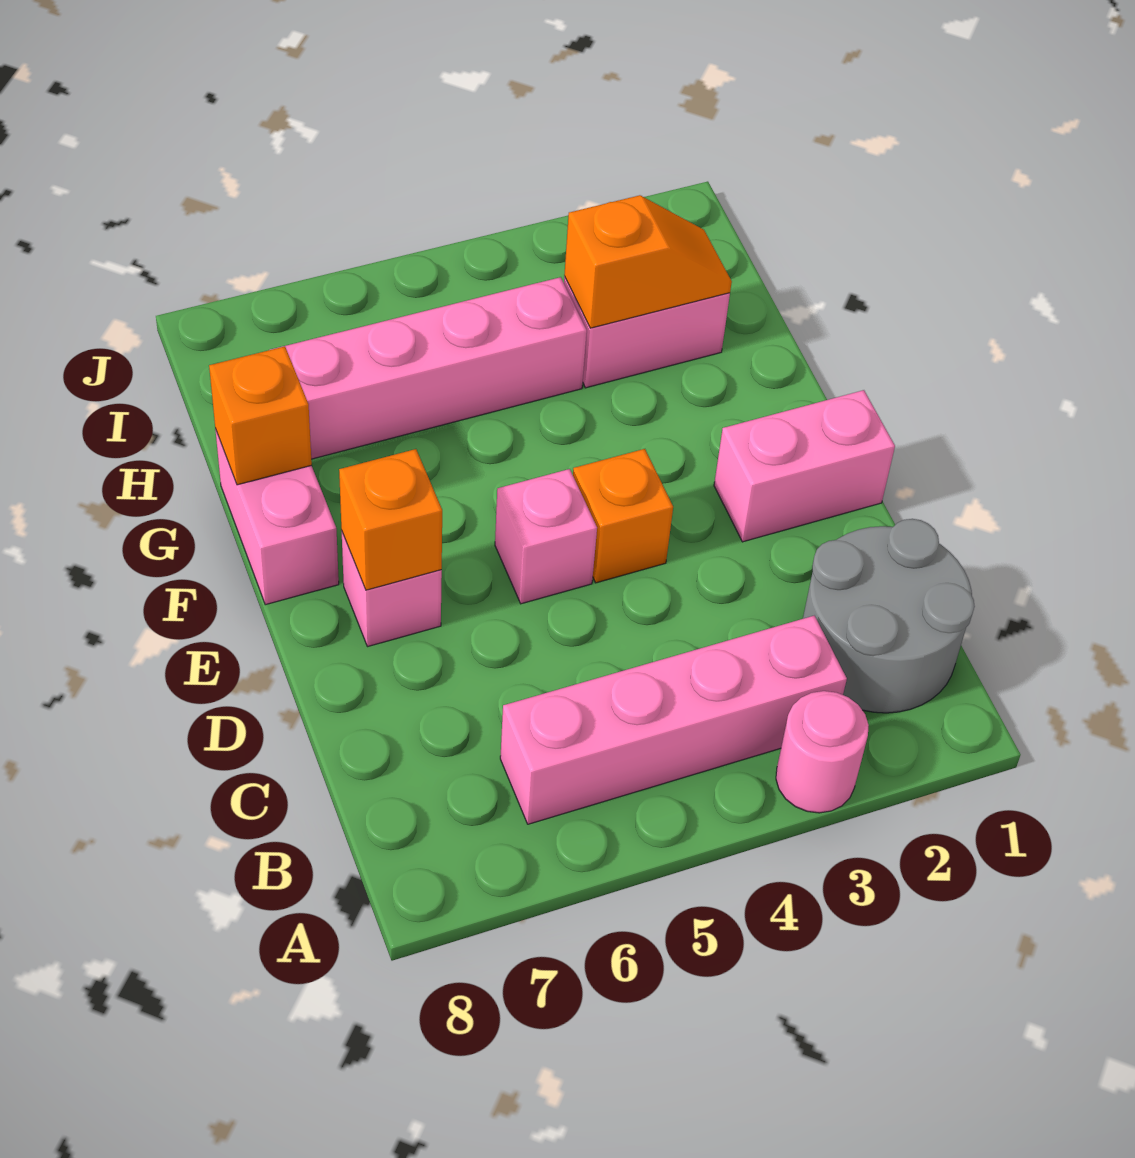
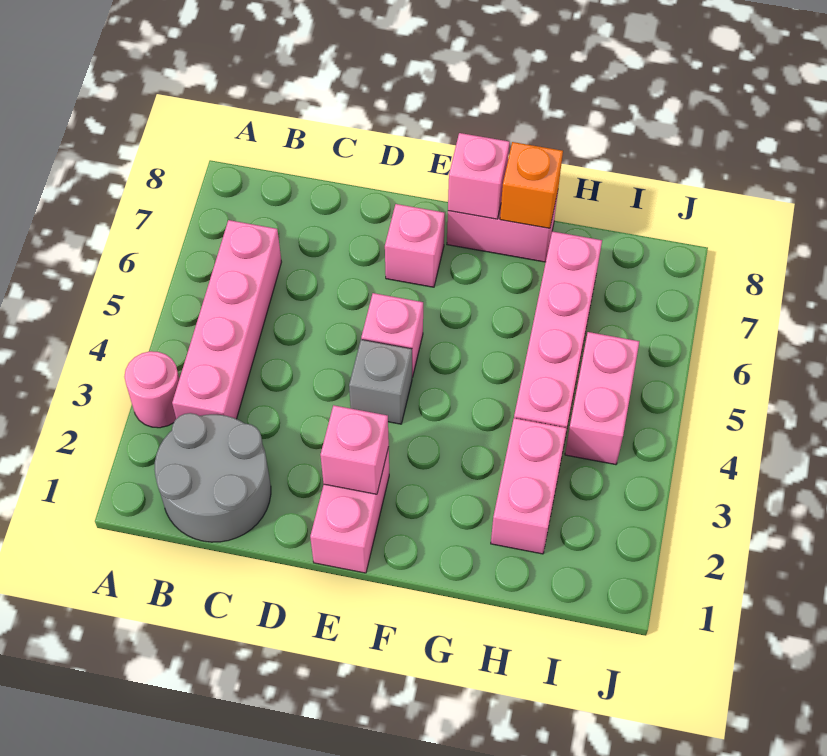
none -> pink 1x1 brick [320,405,389,494]
orange 1x1 brick [573,449,673,583] -> grey 1x1 brick [349,340,412,424]
orange 1x1 brick [339,449,442,590] -> none
none -> pink 1x1 brick [448,133,510,219]
orange 1x2 slope [564,195,732,328] -> none
none -> pink 1x2 brick [565,332,639,465]

